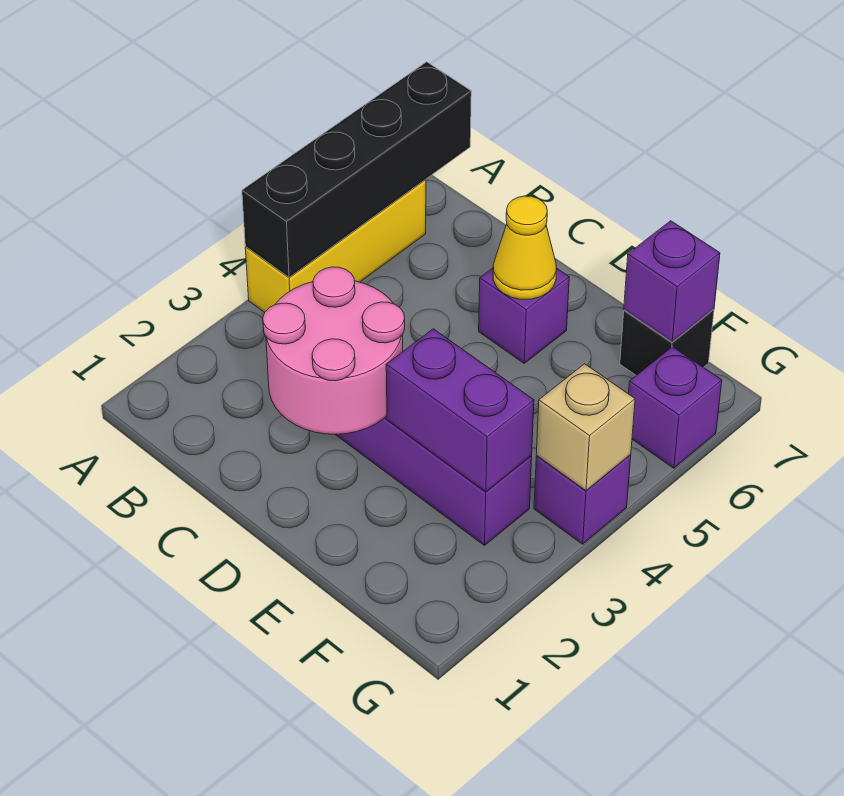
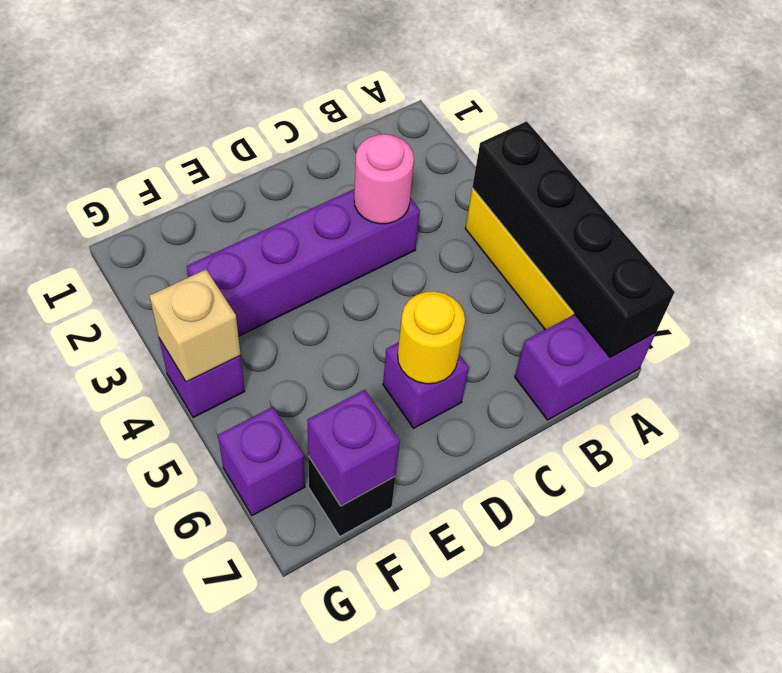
pink 2x2 round brick [263,267,405,434] -> pink 1x1 round brick [354,134,414,224]
yellow 1x1 cone [493,196,557,299] -> yellow 1x1 round brick [398,291,465,384]
purple 1x2 brick [386,329,534,492] -> purple 1x2 brick moved to [515,314,656,420]

